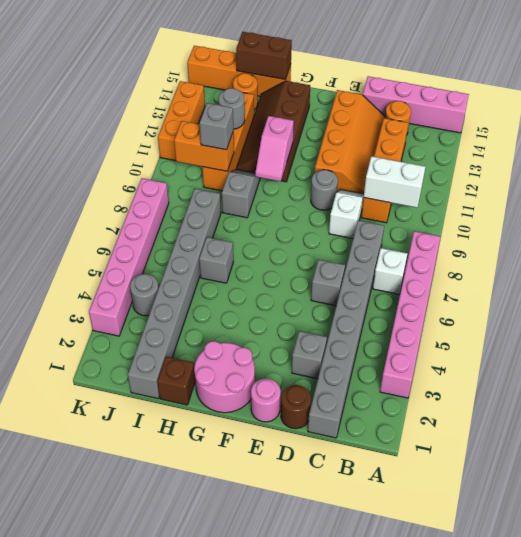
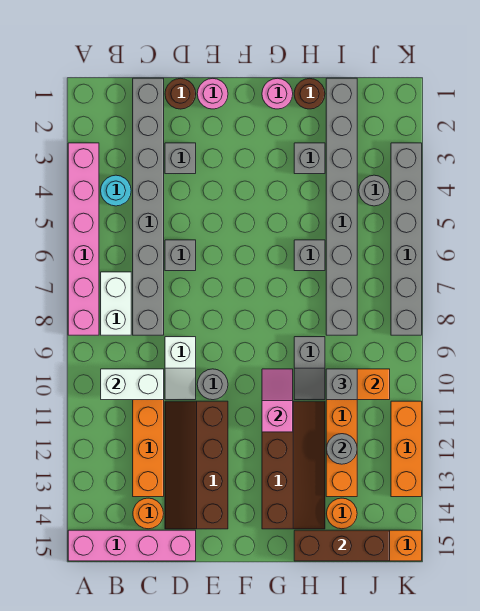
none -> cyan 1x1 round brick [101,175,131,206]
white 1x1 brick [373,248,407,294] -> white 1x2 brick [101,272,131,335]
orange 2x4 slope [315,90,385,194] -> brown 2x4 slope [165,401,228,529]
pink 2x2 round brick [194,341,255,413] -> pink 1x1 round brick [262,78,293,109]
brown 1x1 brick [157,357,195,405] -> brown 1x1 round brick [294,78,325,109]
none -> grey 1x1 brick [294,143,325,174]
brown 1x2 brick [236,32,292,80] -> brown 1x3 brick [294,530,390,561]
pink 1x6 brick [89,178,169,336] -> grey 1x6 brick [391,143,422,335]

